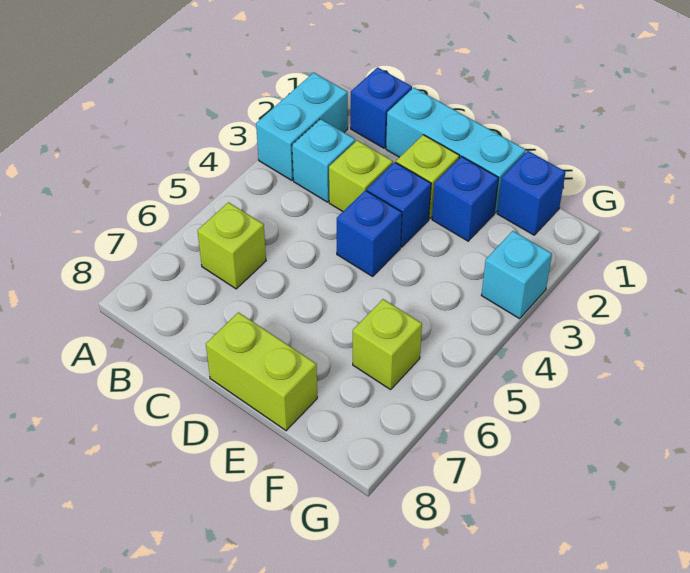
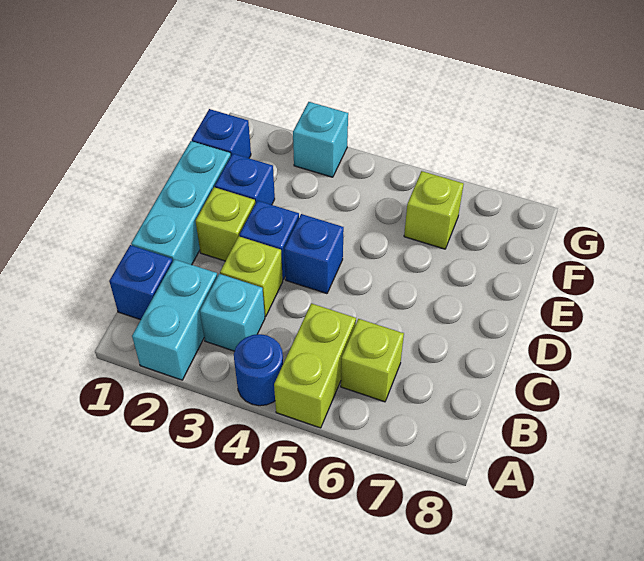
cyan 1x2 brick [256,73,348,181] -> cyan 1x2 brick turned to [132,259,217,380]
none -> blue 1x1 round brick [234,334,283,406]
lime 1x2 brick [206,312,317,431] -> lime 1x2 brick moved to [274,303,356,428]

